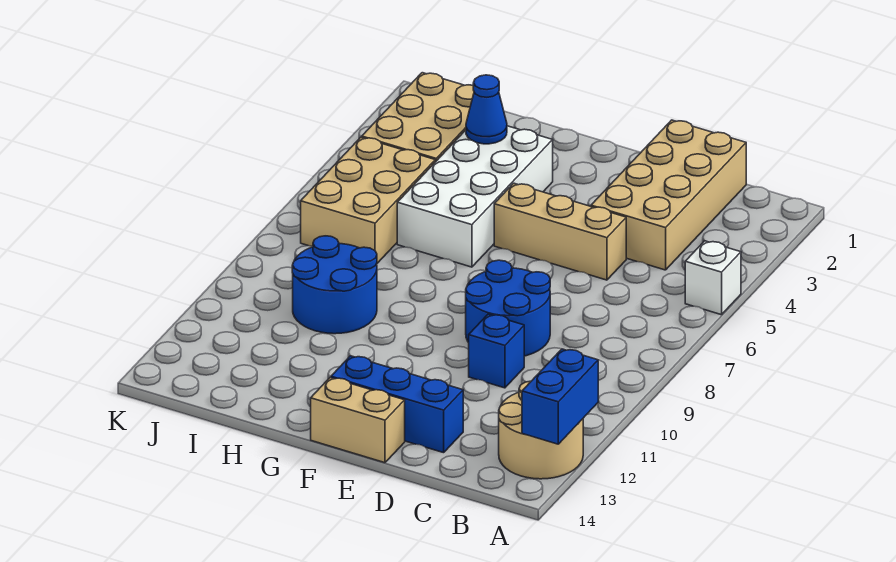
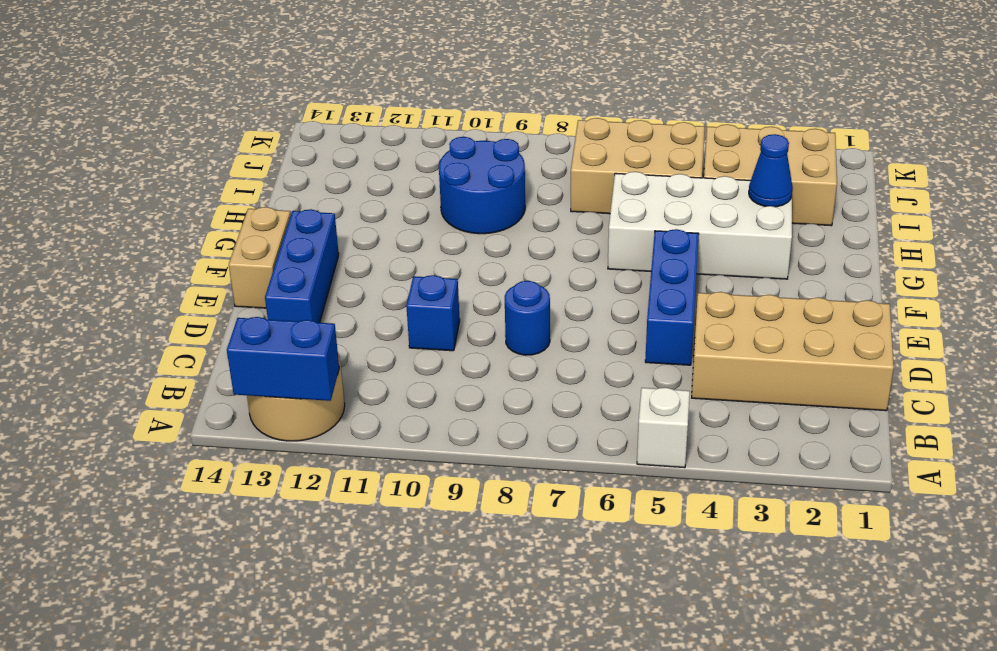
tan 1x3 brick [494,183,626,280] -> blue 1x3 brick [645,229,699,365]
blue 2x2 round brick [466,260,550,356] -> blue 1x1 round brick [505,281,550,355]

